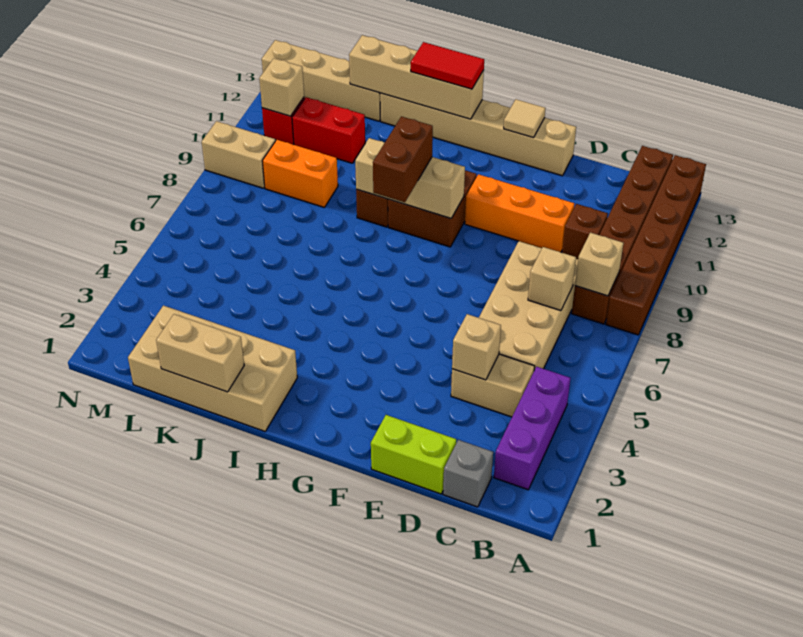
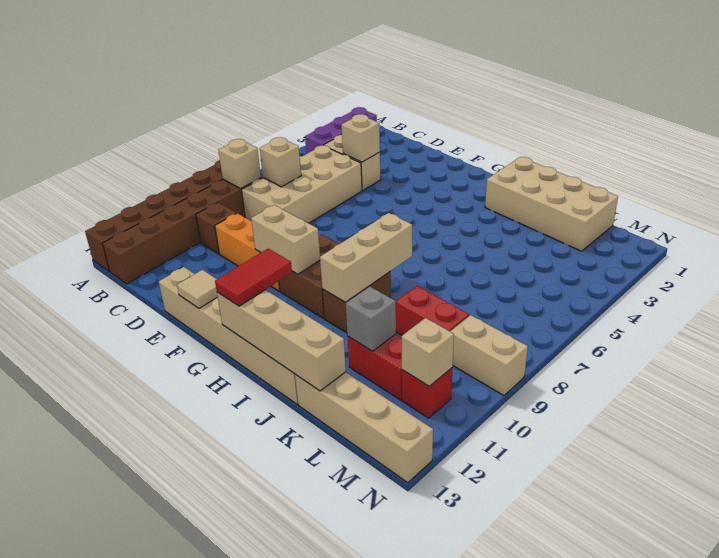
grey 1x1 brick [443,440,493,507] -> grey 1x1 brick moved to [346,286,396,351]
lime 1x2 brick [371,415,456,494] -> none
tan 1x3 brick [355,138,465,218] -> tan 1x3 brick turned to [320,213,412,302]
brown 1x2 brick [373,117,433,202] -> none
red 1x2 tile [411,42,484,89] -> red 1x2 tile turned to [215,249,292,306]
tan 1x2 brick [156,314,244,392] -> tan 1x2 brick moved to [251,205,320,274]
orange 1x2 brick [262,140,338,207] -> red 1x2 brick [396,286,469,335]

